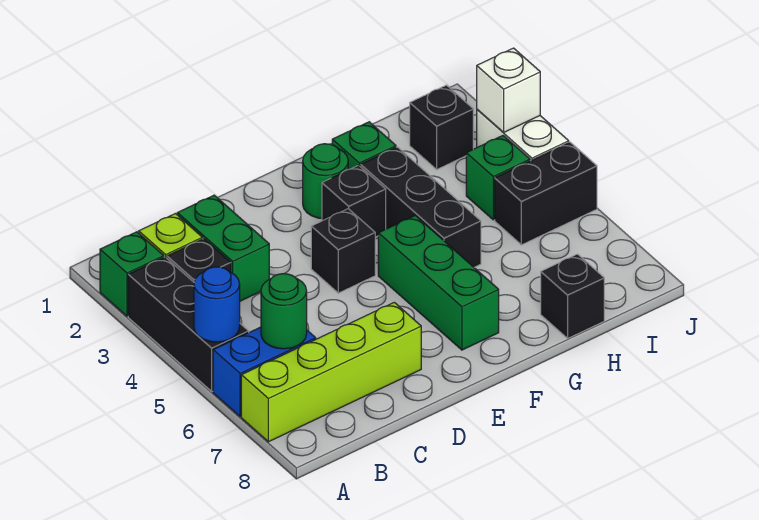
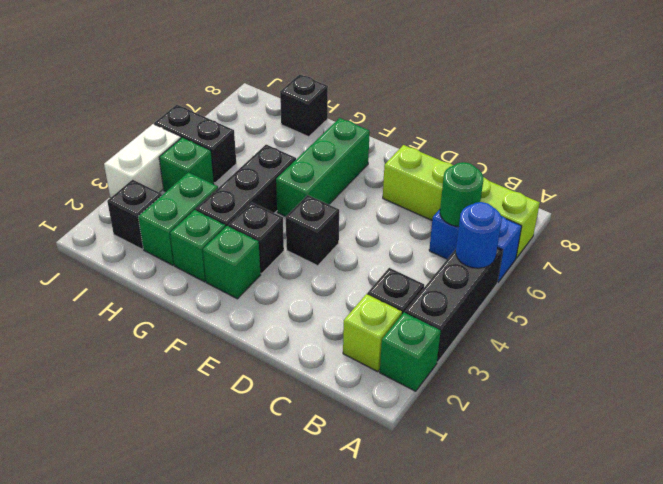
green 1x2 brick [177,195,269,301] -> green 1x2 brick moved to [138,172,218,265]
green 1x1 round brick [303,144,348,219] -> green 1x1 brick [203,226,261,299]
white 1x1 brick [477,48,540,133] -> none

